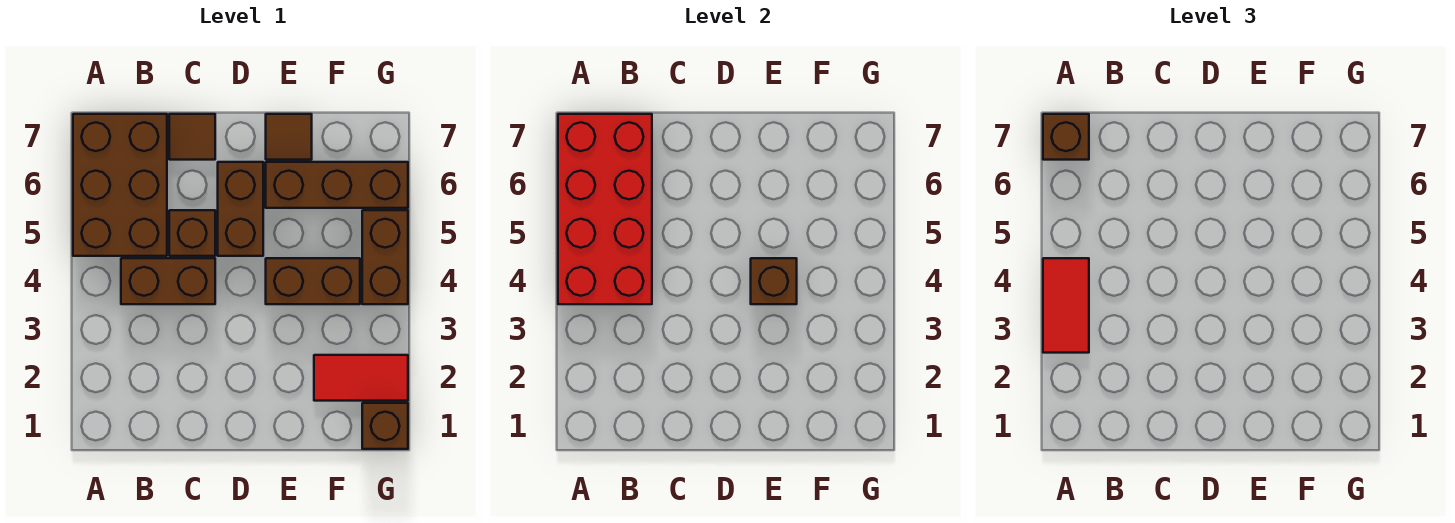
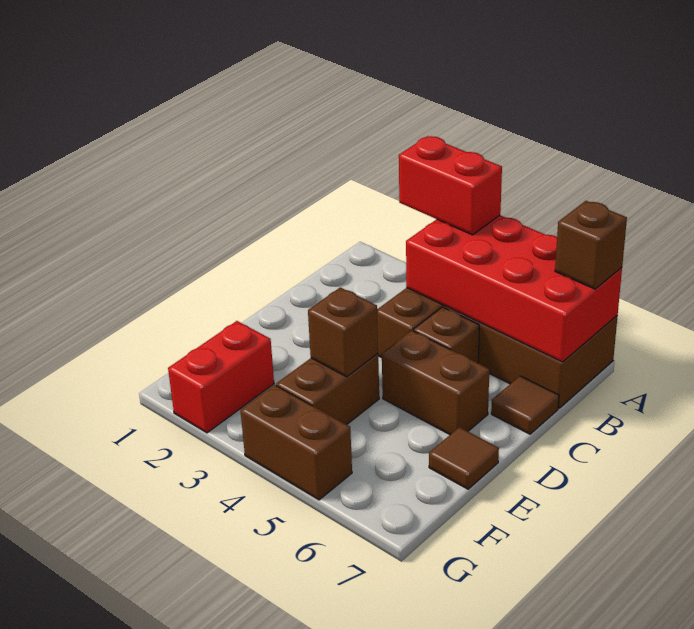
red 1x2 tile [1043,258,1089,353] -> red 1x2 brick [399,136,502,235]
brown 1x3 brick [266,162,408,208] -> none
red 1x2 tile [314,355,408,401] -> red 1x2 brick [168,321,274,433]
brown 1x1 brick [362,403,408,449] -> none

